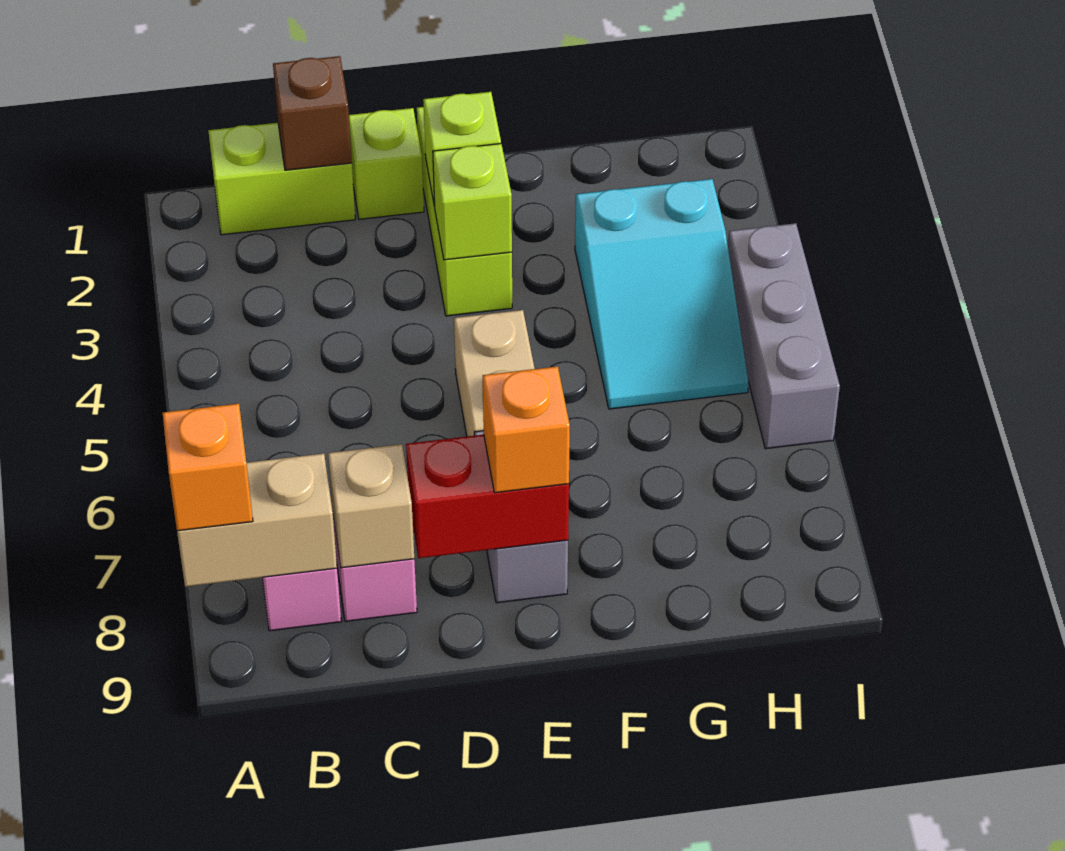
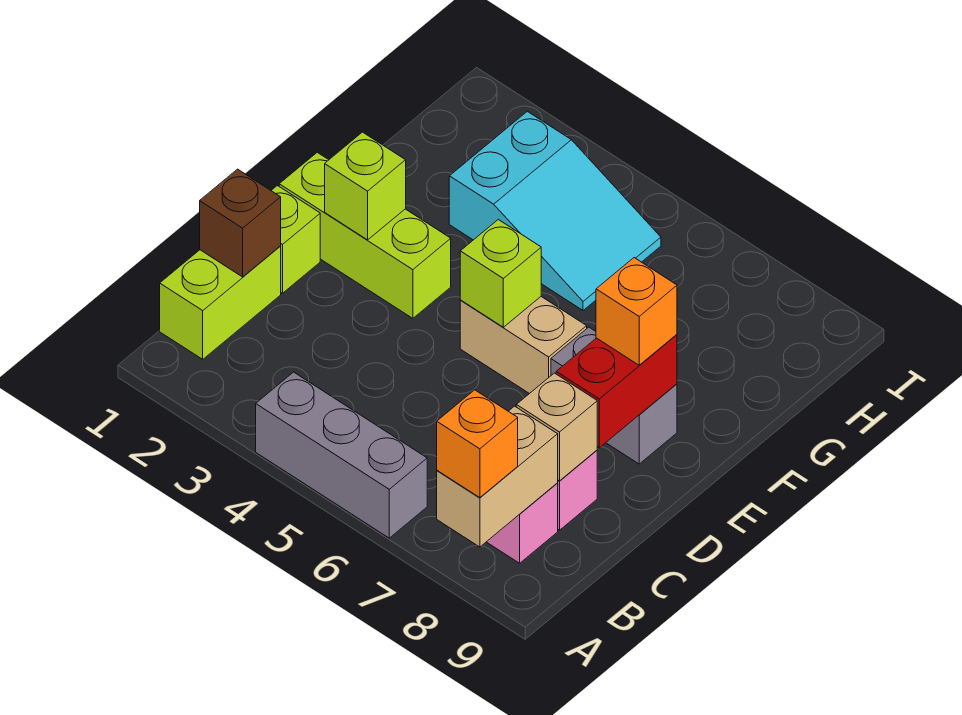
lime 1x1 brick [433,144,512,260] -> lime 1x1 brick moved to [460,220,541,327]
grey 1x3 brick [728,223,840,449] -> grey 1x3 brick moved to [256,372,427,538]

